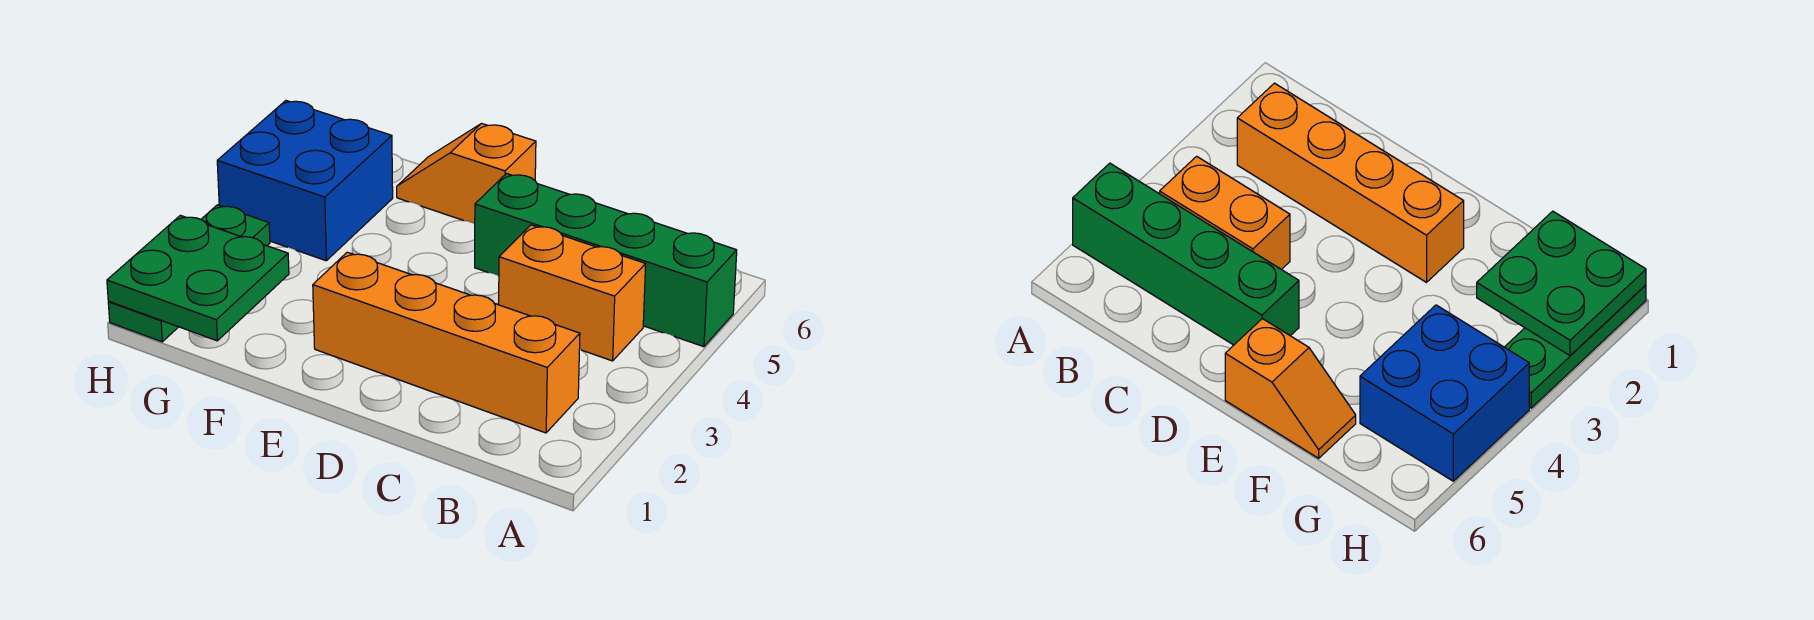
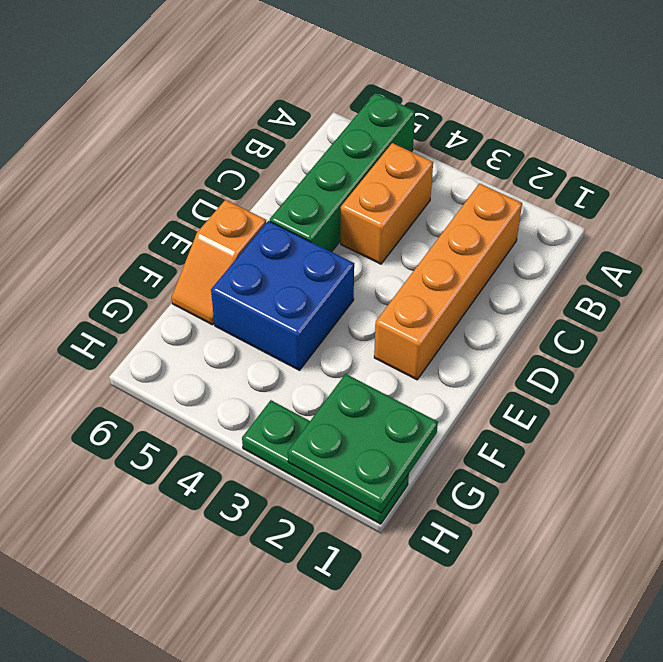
blue 2x2 brick [217,101,393,261] -> blue 2x2 brick moved to [211,221,354,370]

